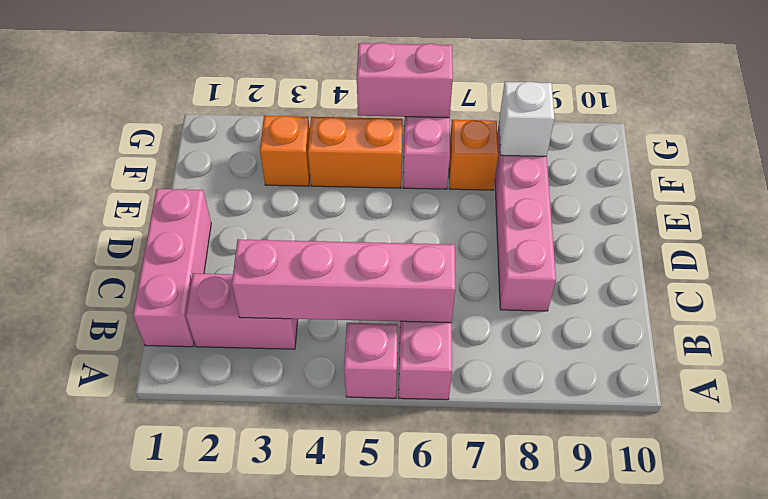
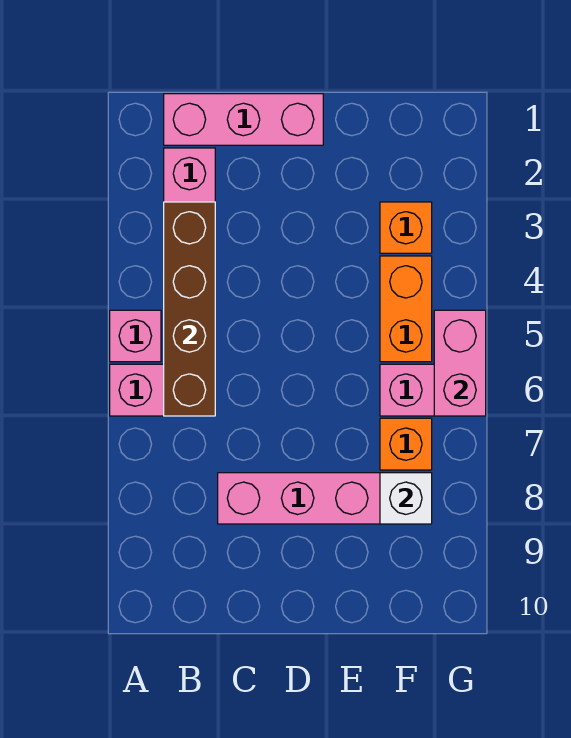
pink 1x4 brick [232,239,455,323] -> brown 1x4 brick [164,202,215,416]

